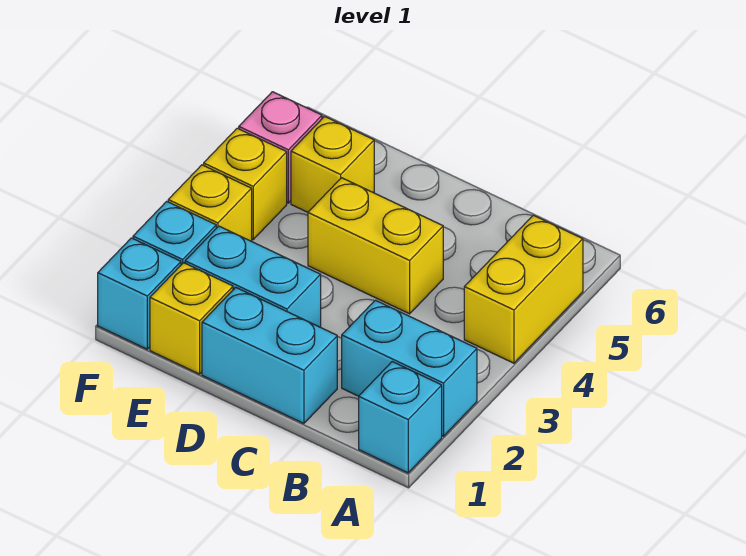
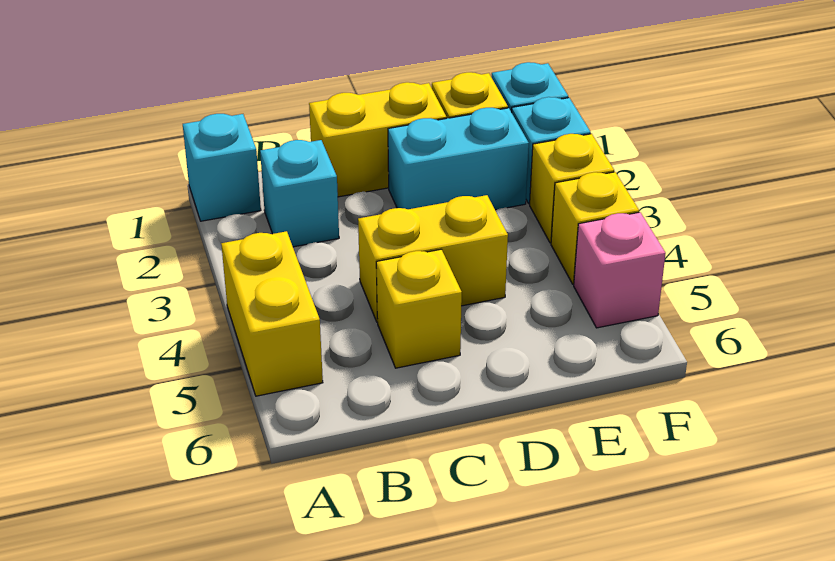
cyan 1x2 brick [342,300,477,436] -> cyan 1x1 brick [260,140,339,247]
cyan 1x2 brick [202,287,337,423] -> yellow 1x2 brick [309,82,446,197]
yellow 1x1 brick [291,116,374,212] -> yellow 1x1 brick moved to [376,249,462,368]

